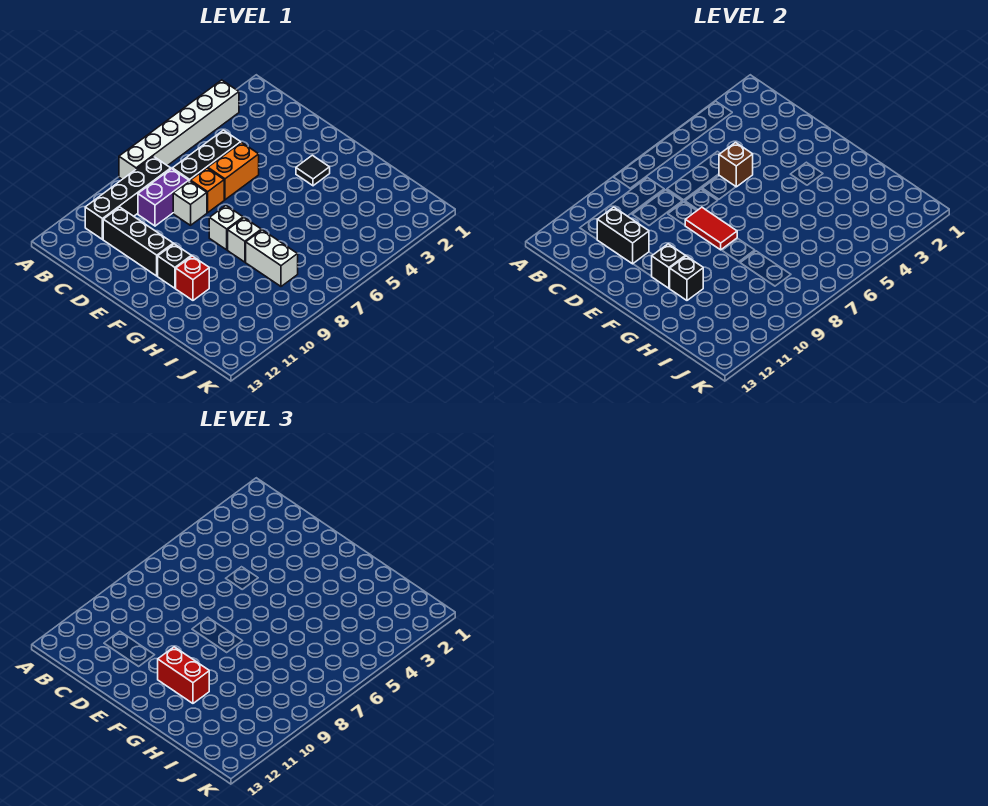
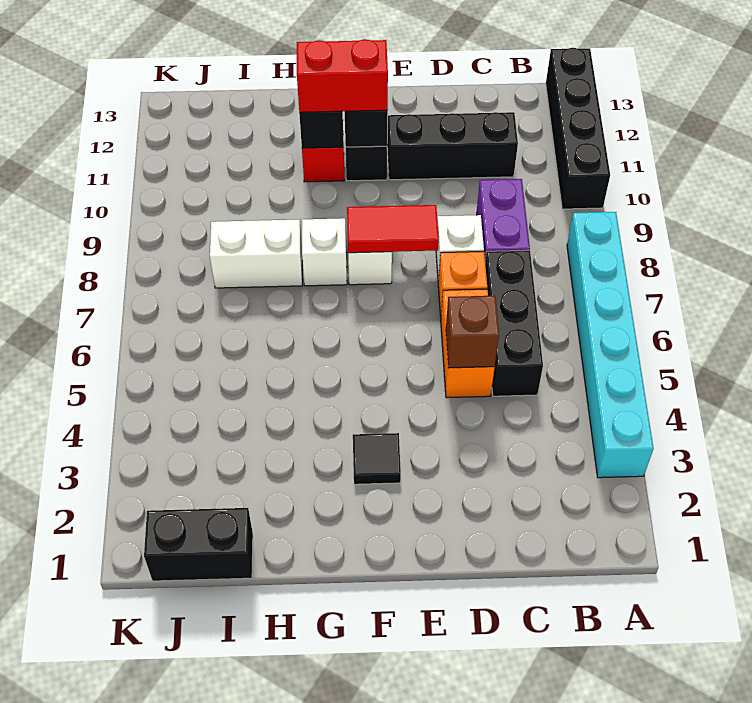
white 1x6 brick [119,80,239,179] -> cyan 1x6 brick [567,212,653,478]
black 1x4 brick [85,157,171,239] -> black 1x4 brick moved to [546,48,610,209]
black 1x2 brick [597,207,649,264] -> black 1x2 brick moved to [144,508,253,581]

